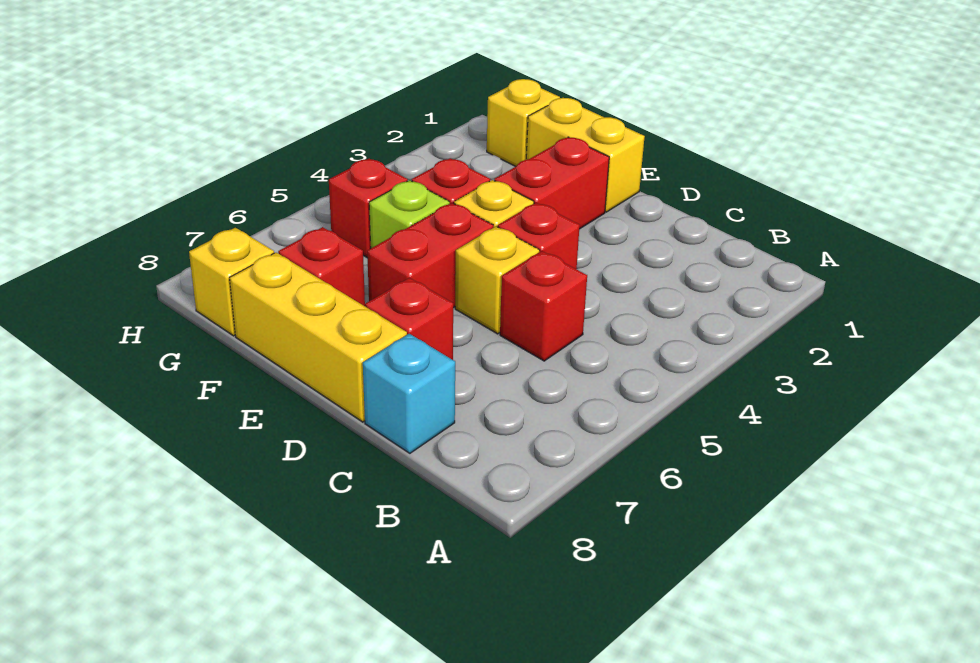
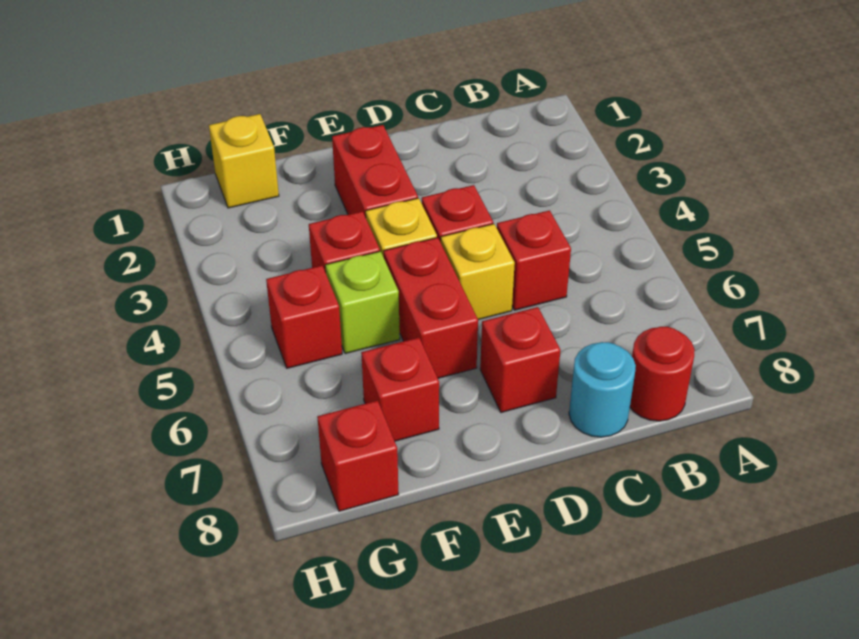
none -> red 1x1 round brick [630,327,695,421]
cyan 1x1 brick [363,334,455,453] -> cyan 1x1 round brick [569,342,636,437]
yellow 1x3 brick [230,253,407,422] -> none
yellow 1x2 brick [526,98,645,212] -> none
yellow 1x1 brick [189,228,274,336] -> red 1x1 brick [317,400,399,511]

